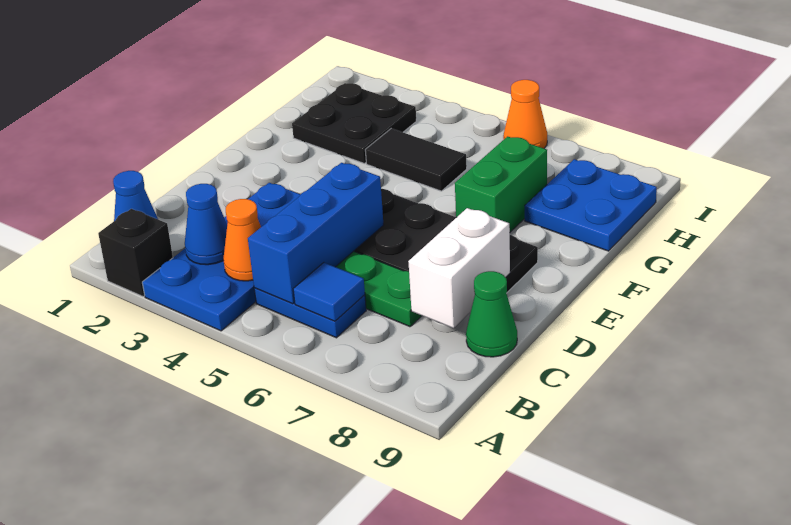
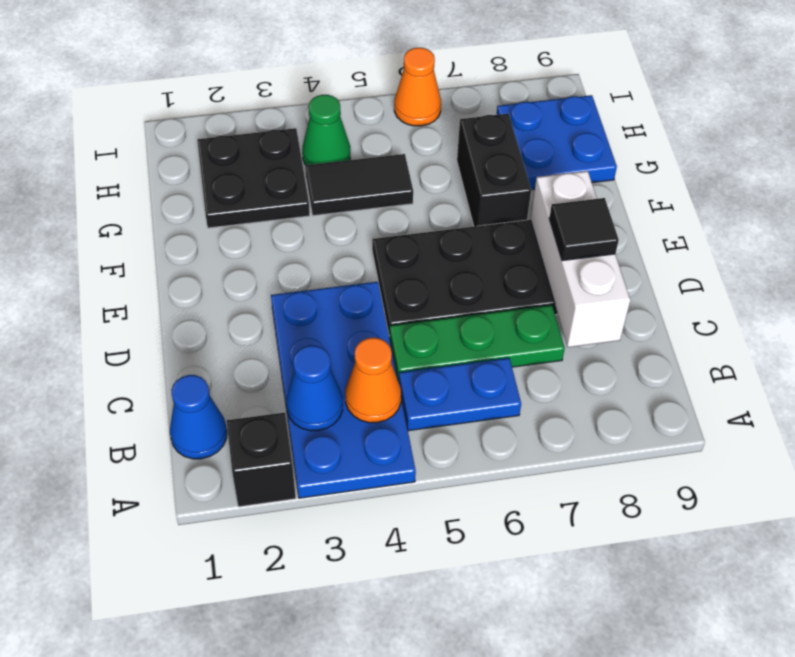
blue 1x3 brick [248,163,384,304] -> none
blue 1x1 tile [293,263,365,321] -> none
white 1x2 brick [408,208,510,328] -> white 1x3 brick [530,171,630,347]
green 1x1 cone [466,271,517,357] -> green 1x1 cone moved to [302,95,350,165]
none -> black 1x1 tile [549,198,619,261]
green 1x2 brick [455,136,547,232] -> black 1x2 brick [457,114,531,226]

